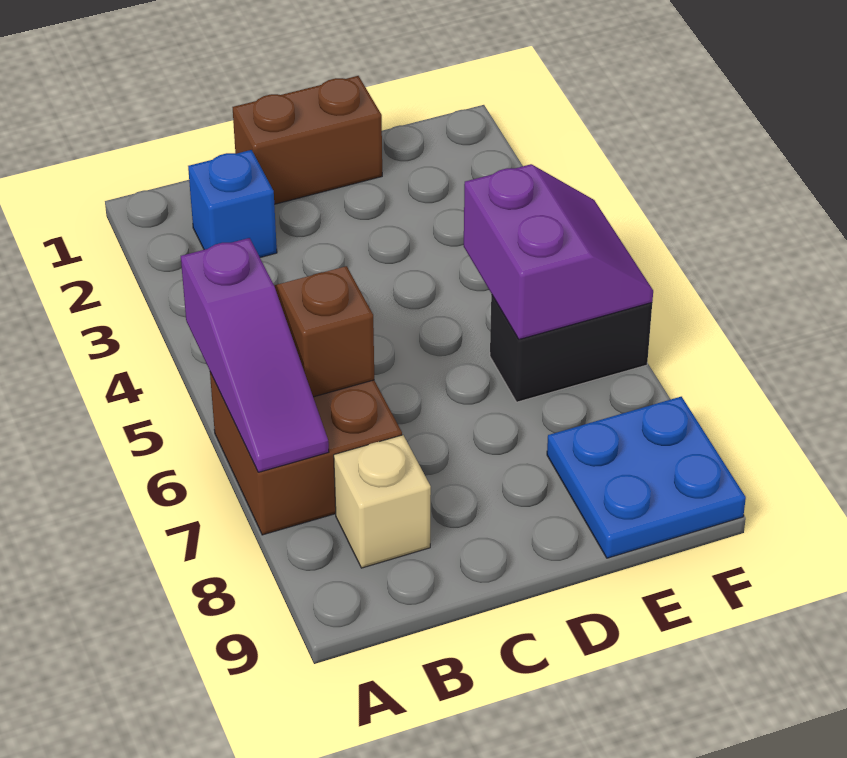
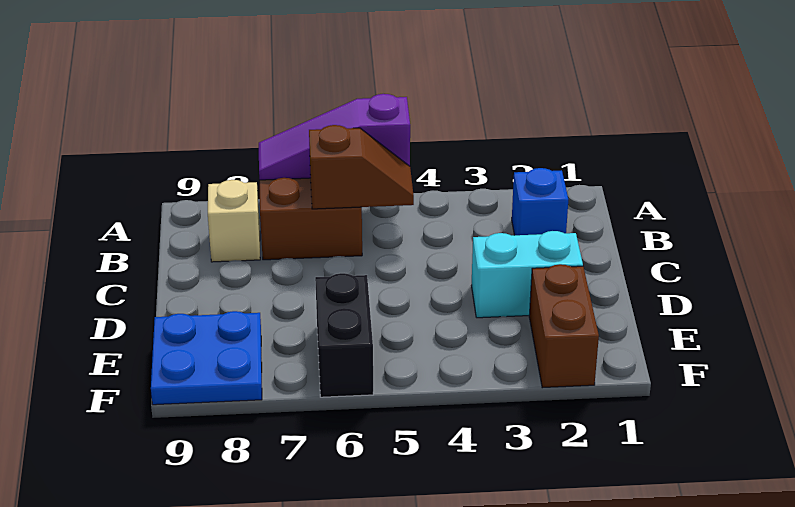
brown 1x2 brick [233,76,382,204] -> brown 1x2 brick moved to [529,264,599,388]
none -> cyan 1x2 brick [472,231,583,318]
purple 2x2 slope [464,164,653,339] -> none

